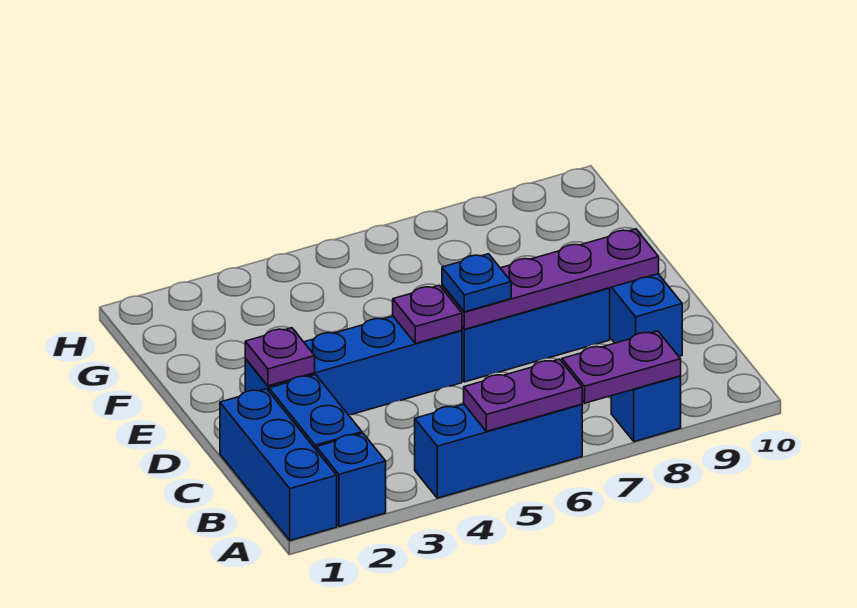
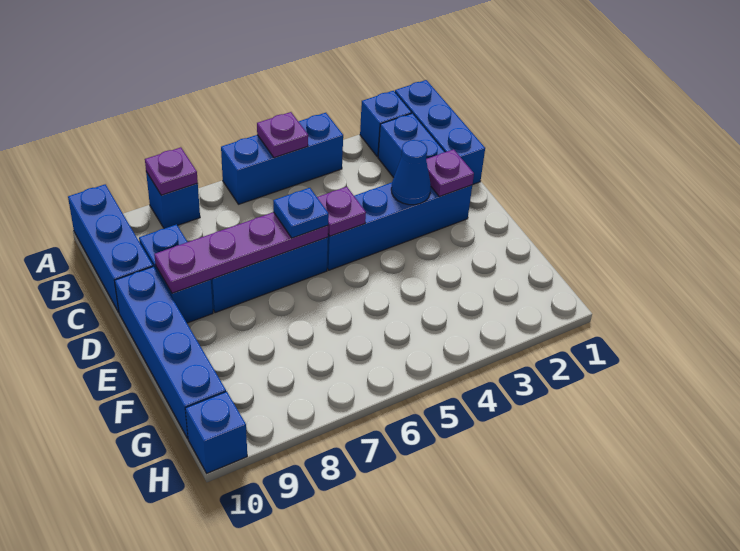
purple 1x2 plate [464,359,582,432] -> purple 1x1 plate [257,112,308,158]
purple 1x2 plate [562,331,681,403] -> purple 1x1 plate [145,147,198,195]
none -> blue 1x3 brick [68,184,153,312]
none -> blue 1x1 cone [391,140,431,205]
none -> blue 1x4 brick [115,267,226,438]
none -> blue 1x1 brick [185,392,247,473]

